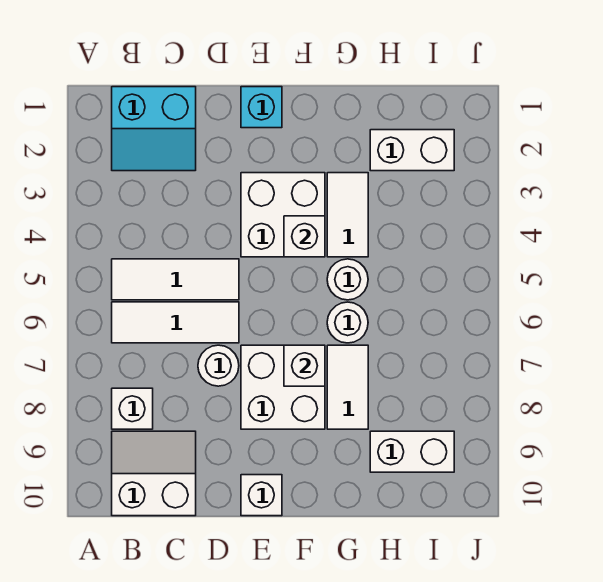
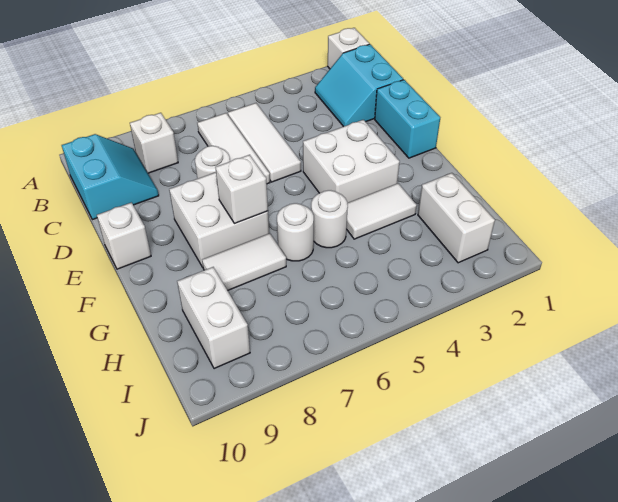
white 2x2 slope [112,431,196,516] -> cyan 2x2 slope [62,134,159,220]
cyan 1x1 brick [241,87,282,128] -> cyan 1x2 brick [375,80,440,158]
white 1x1 brick [284,216,325,257] -> white 1x1 brick moved to [328,28,369,69]

